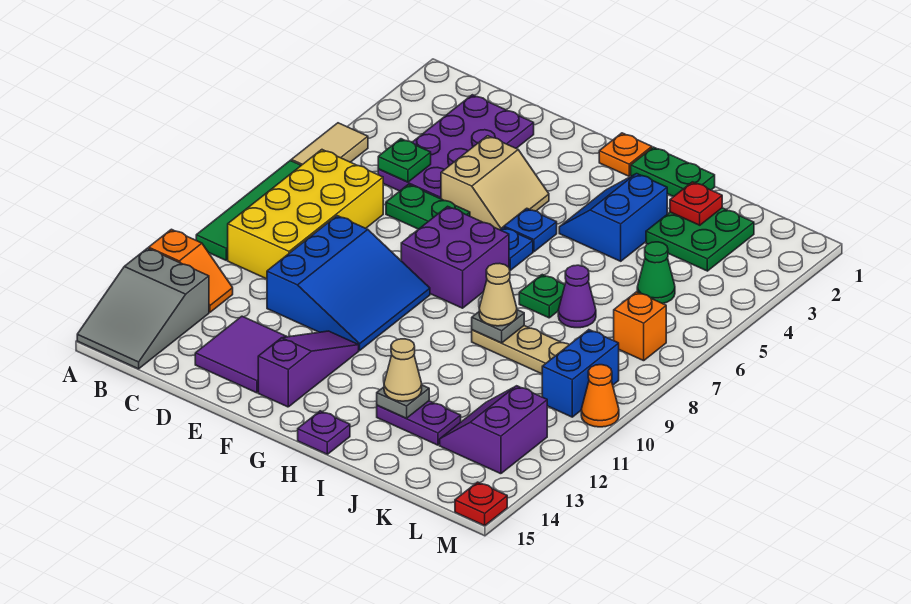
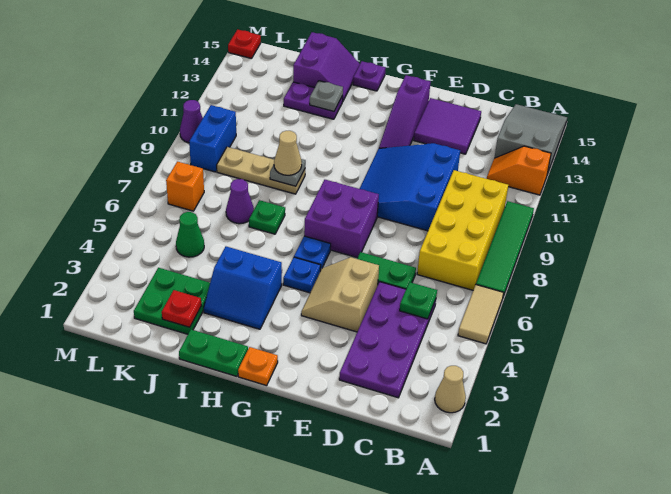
blue 2x2 slope [559,174,667,261] -> blue 2x2 slope turned to [204,247,282,329]
tan 1x1 cone [384,339,422,401] -> tan 1x1 cone moved to [435,366,466,413]
purple 2x2 slope [440,386,547,474] -> purple 2x2 slope moved to [293,32,360,102]
orange 1x1 cone [581,365,619,427] -> purple 1x1 cone [180,100,203,143]

